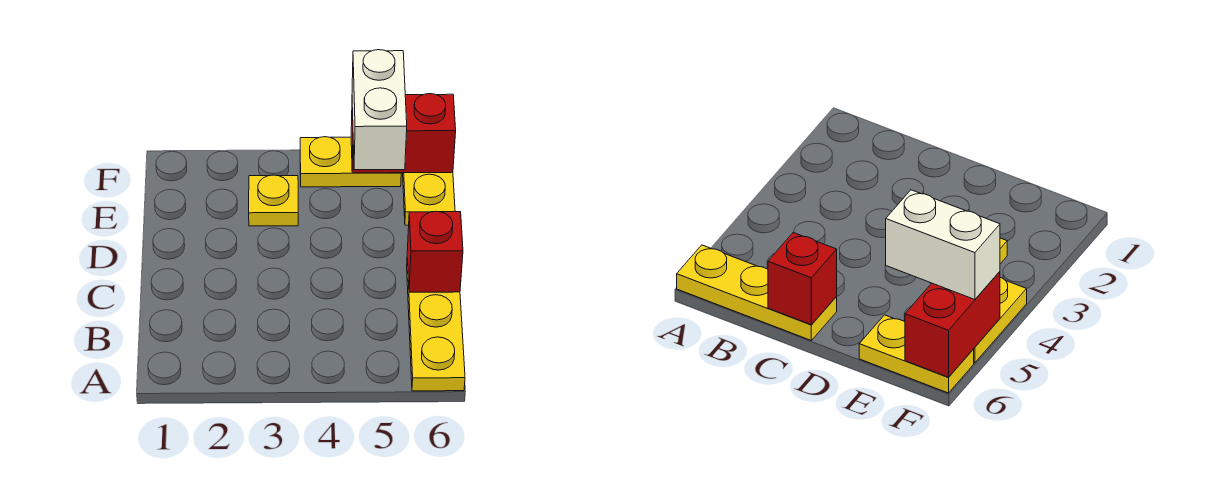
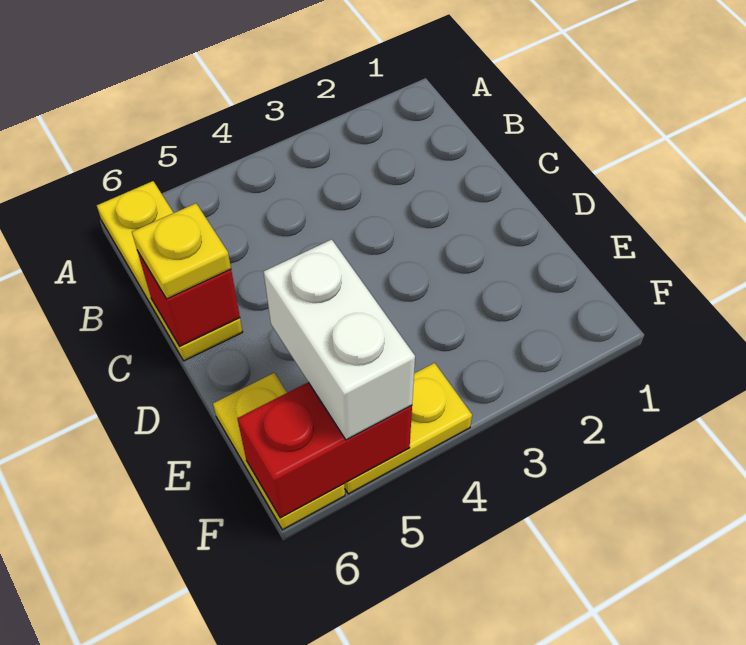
yellow 1x1 plate [249,175,298,226] -> yellow 1x1 plate moved to [132,203,231,299]

